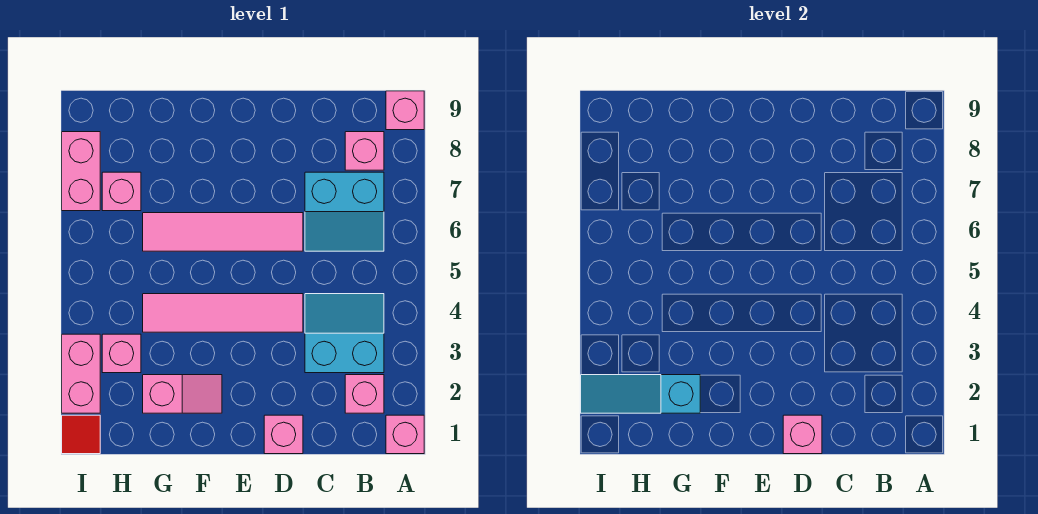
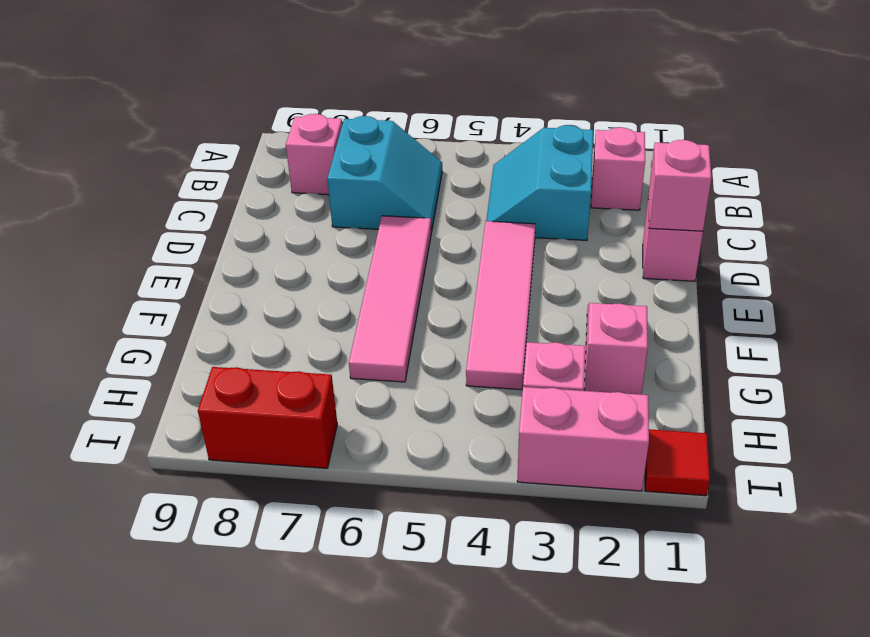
pink 1x1 brick [386,415,424,454] -> none
pink 1x1 brick [386,91,424,130] -> none
cyan 1x3 slope [581,375,700,413] -> none
pink 1x1 brick [102,172,141,211] -> none
pink 1x2 brick [62,132,100,211] -> red 1x2 brick [198,367,337,468]

